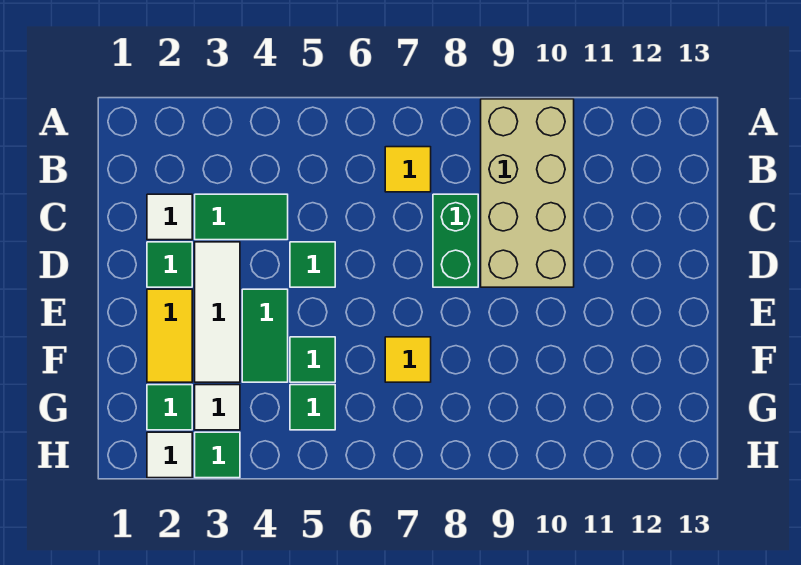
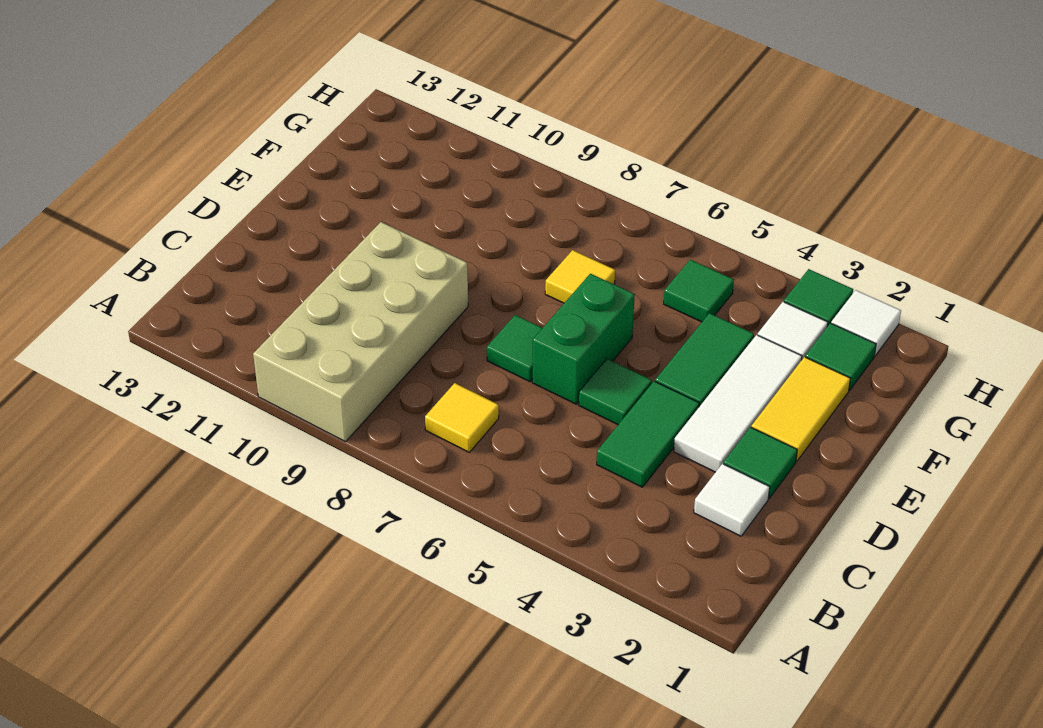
green 1x2 tile [195,194,288,240] -> green 1x2 tile turned to [597,381,699,487]
green 1x2 brick [433,194,478,287] -> green 1x2 brick moved to [532,274,635,404]
green 1x1 tile [290,337,335,382] -> green 1x1 tile moved to [487,315,542,382]

